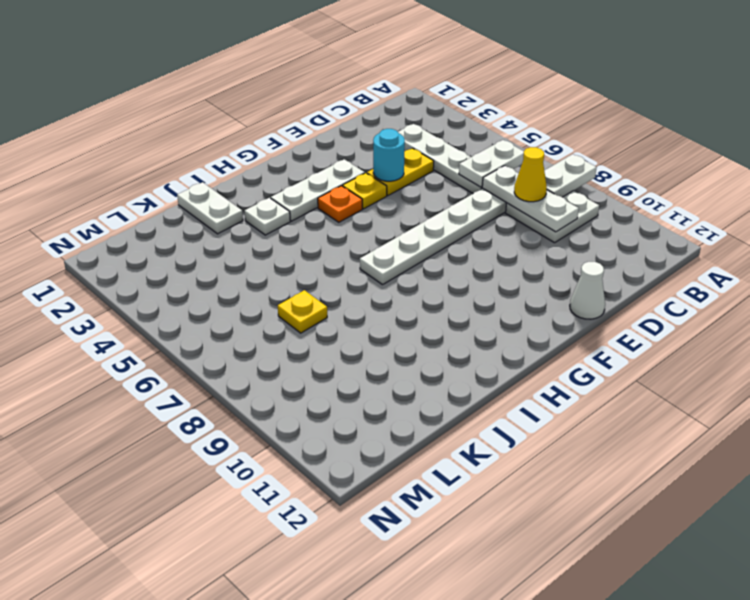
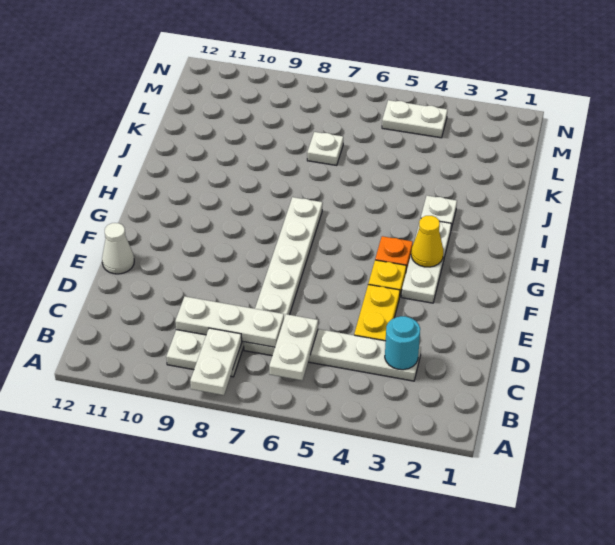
yellow 1x1 cone [514,147,547,202] -> yellow 1x1 cone moved to [411,216,443,267]
cyan 1x1 round brick [373,129,405,181] -> cyan 1x1 round brick moved to [385,316,420,370]
white 1x2 plate [177,182,243,234] -> white 1x2 plate moved to [382,100,447,138]
yellow 1x1 plate [278,290,327,333] -> white 1x1 plate [307,132,343,165]

